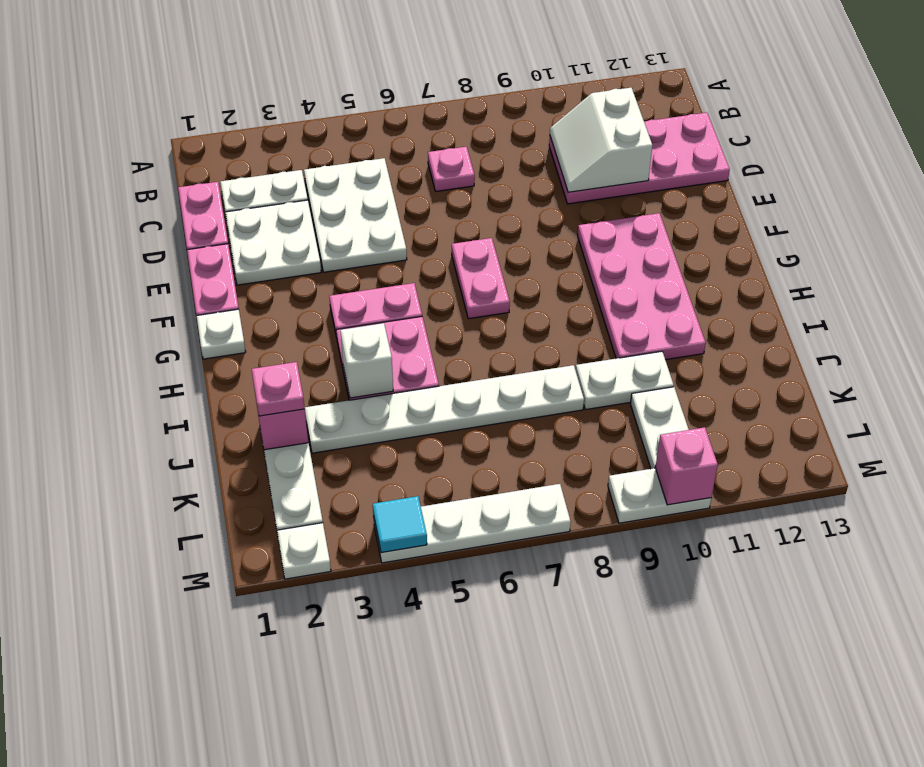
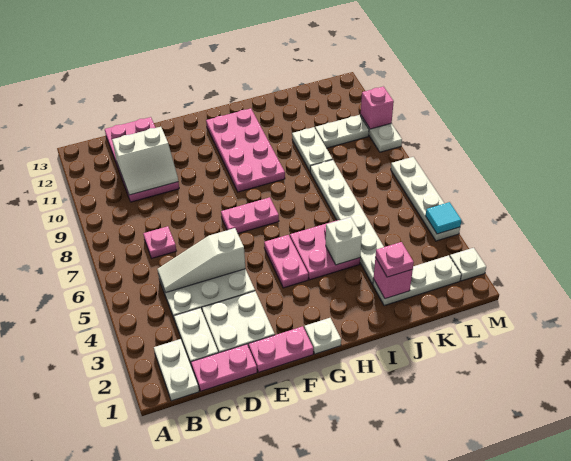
none -> white 1x2 plate [154,339,199,401]
none -> white 1x3 slope [157,228,245,293]
pink 2x4 plate [578,213,706,360] -> pink 2x4 plate turned to [206,108,285,192]

